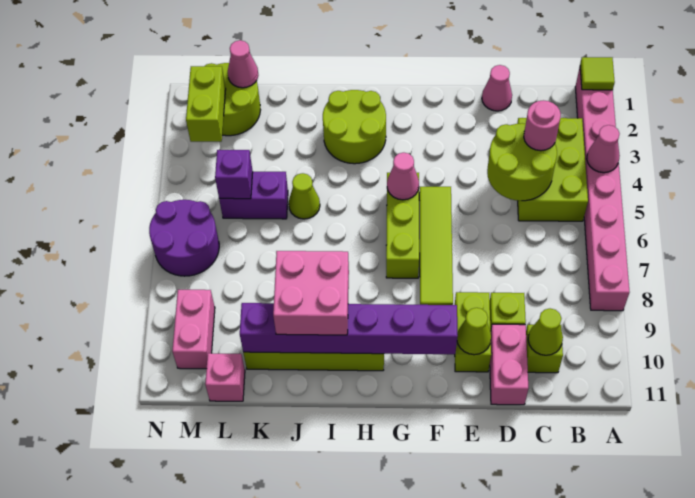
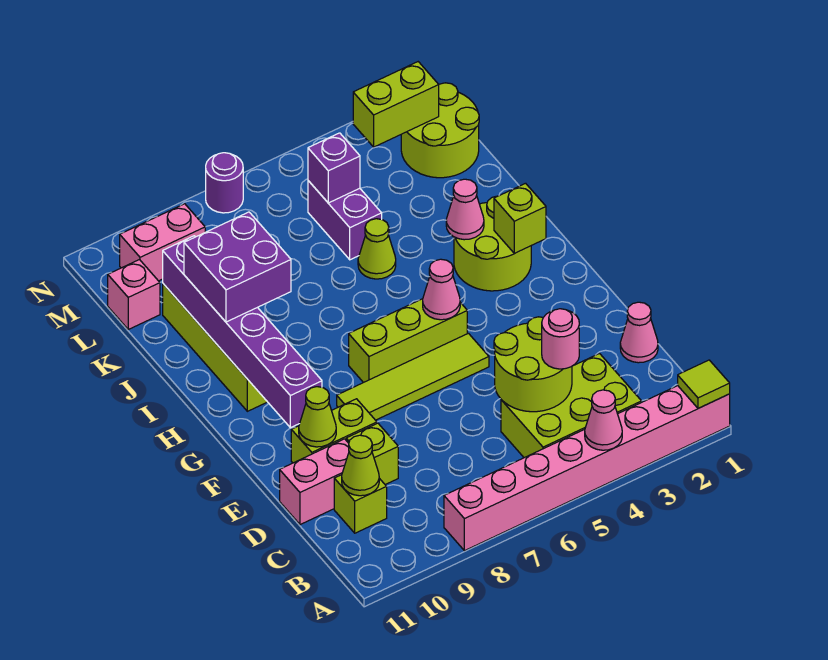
none -> lime 1x1 brick [494,183,546,253]
pink 2x2 brick [273,251,349,335] -> purple 2x2 brick [184,212,291,322]
pink 1x1 cone [228,40,258,88] -> pink 1x1 cone moved to [446,179,484,240]
purple 2x2 round brick [149,200,219,276] -> purple 1x1 round brick [206,153,243,213]

